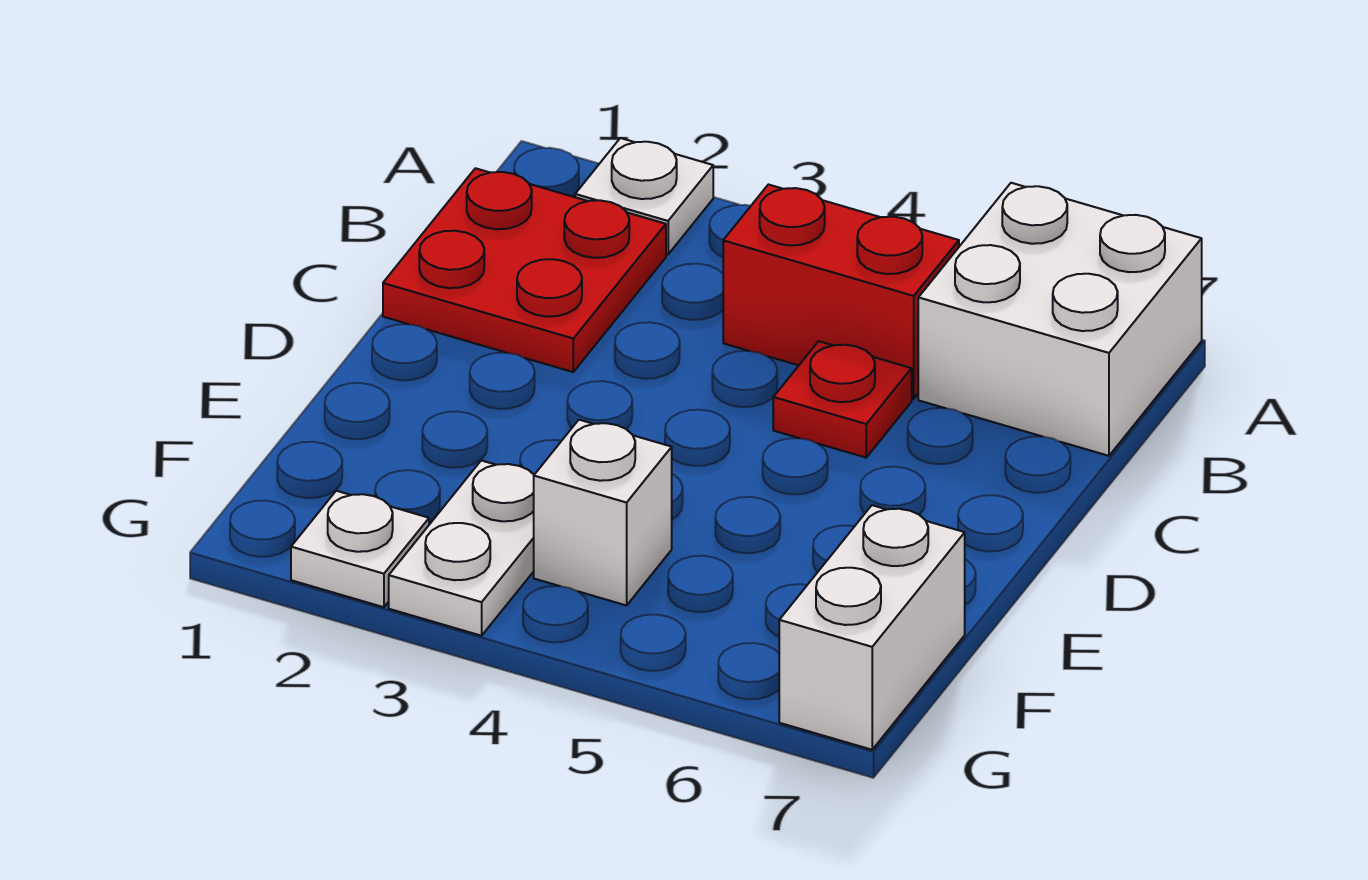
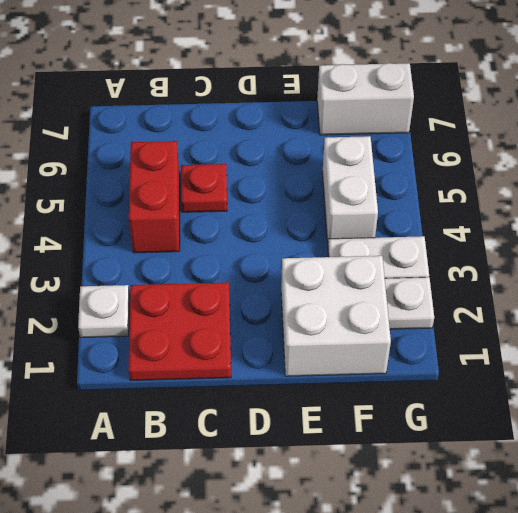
white 2x2 brick [918,183,1202,456] -> white 2x2 brick moved to [281,256,391,376]
white 1x1 brick [534,420,672,605] -> white 1x2 brick [322,136,378,243]

